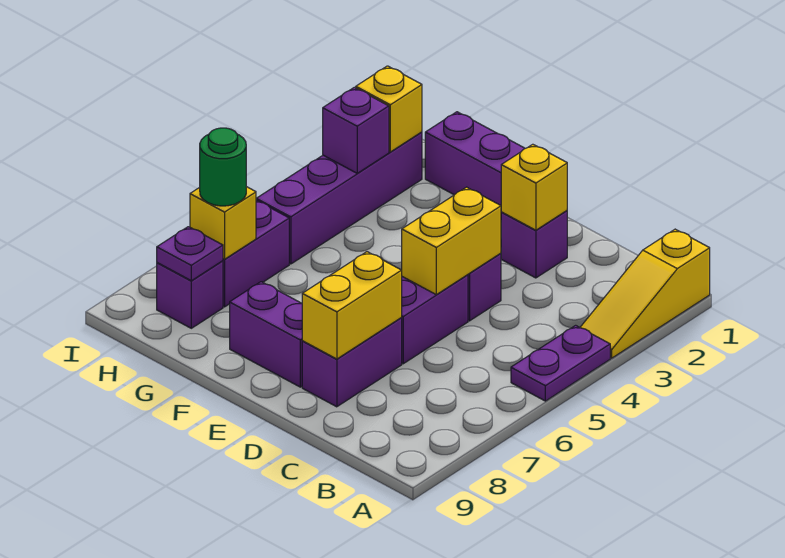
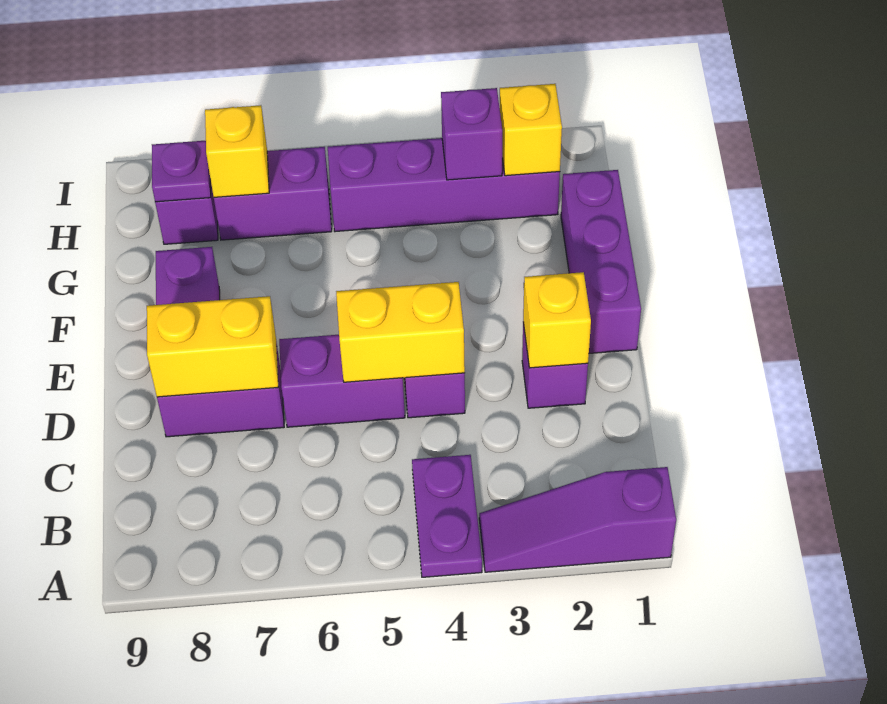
yellow 1x3 slope [580,229,710,358] -> purple 1x3 slope [479,467,676,572]
purple 1x2 plate [511,325,610,401] -> purple 1x2 plate turned to [412,455,482,577]
green 1x1 round brick [200,128,246,206] -> none

